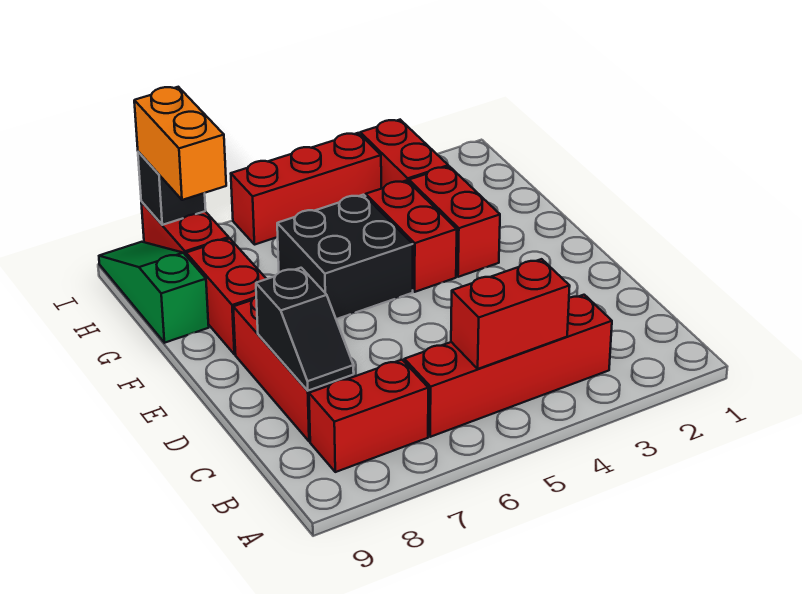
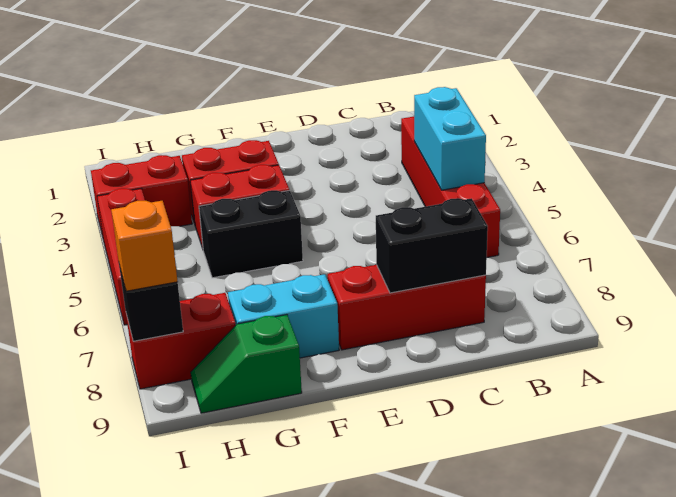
red 1x2 brick [451,259,570,369] -> cyan 1x2 brick [414,87,486,190]
red 1x2 brick [309,360,428,472] -> none
black 1x2 slope [256,268,354,391] -> black 1x2 brick [376,198,488,293]
black 2x2 brick [277,195,413,319] -> black 1x2 brick [199,190,303,278]
red 1x2 brick [186,238,266,354] -> cyan 1x2 brick [228,274,339,358]
green 1x3 slope [99,242,209,343] -> green 1x2 slope [191,315,302,413]
orange 1x2 brick [134,87,226,200] -> orange 1x1 brick [111,201,178,291]

